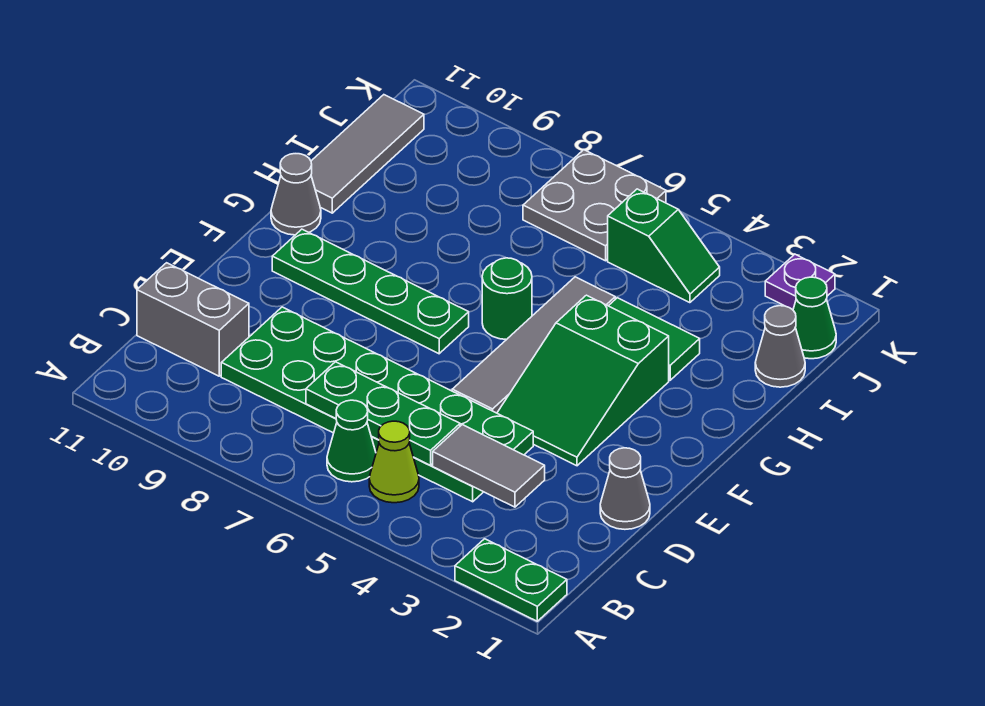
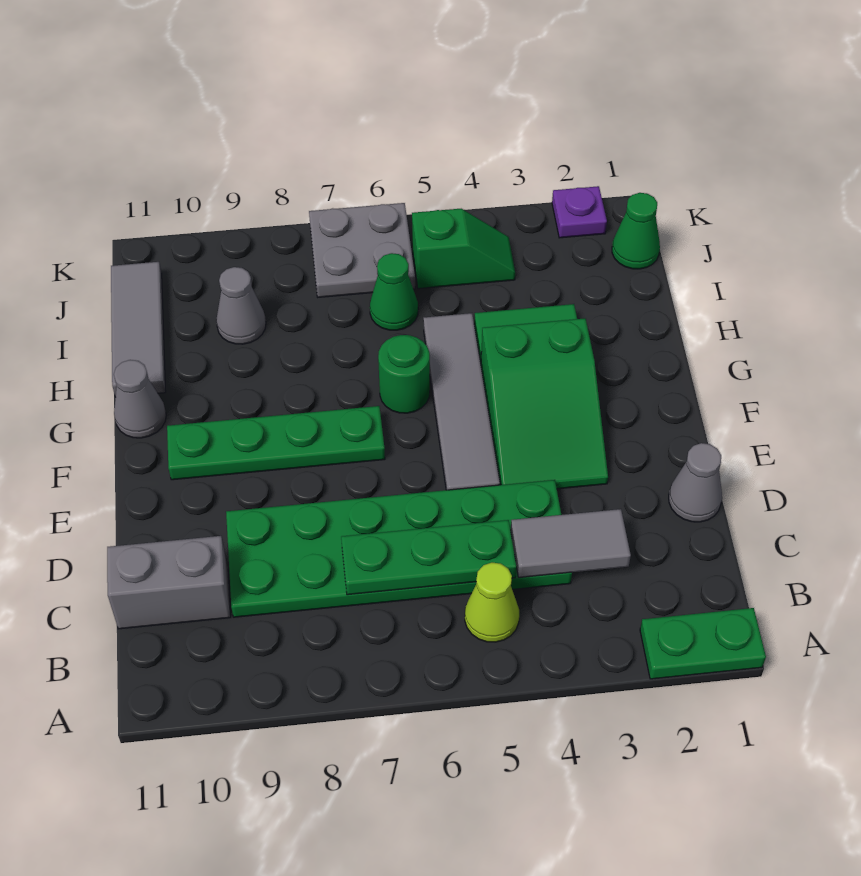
green 1x1 cone [327,400,376,482] -> green 1x1 cone moved to [370,253,418,330]
grey 1x1 cone [755,306,805,387] -> grey 1x1 cone moved to [216,267,266,344]

